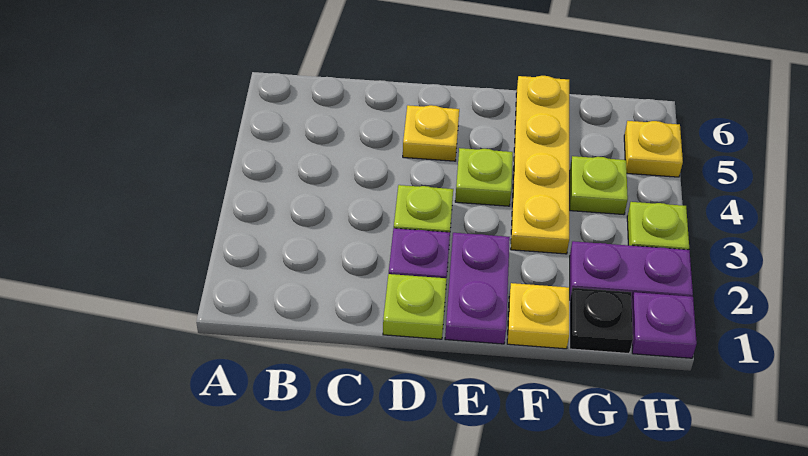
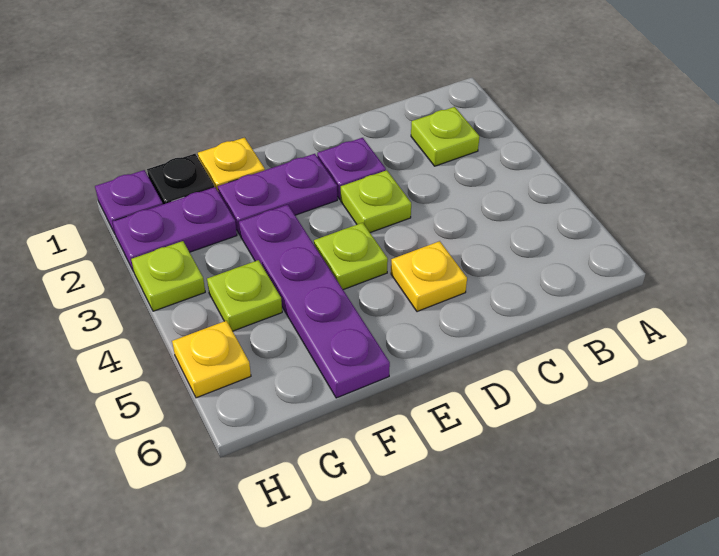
lime 1x1 plate [383,274,447,339] -> lime 1x1 plate moved to [411,107,479,166]
purple 1x2 plate [445,233,510,344] -> purple 1x2 plate turned to [218,154,337,235]
yellow 1x4 plate [511,76,569,254] -> purple 1x4 plate [239,205,390,398]

